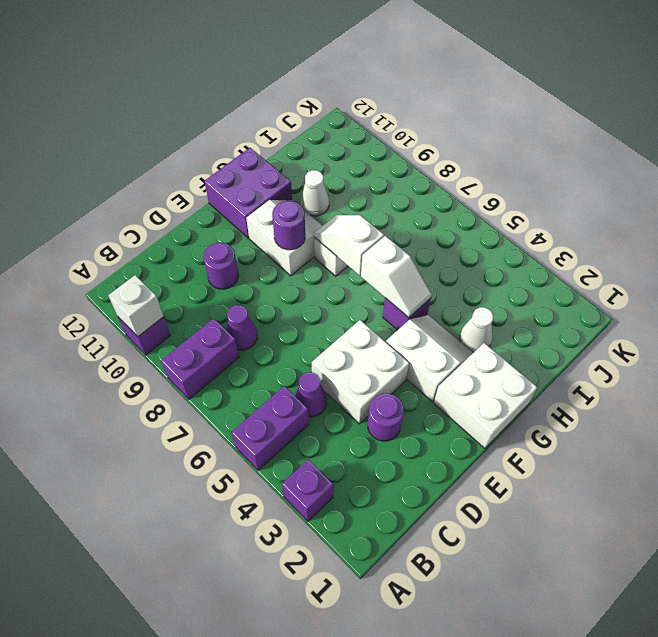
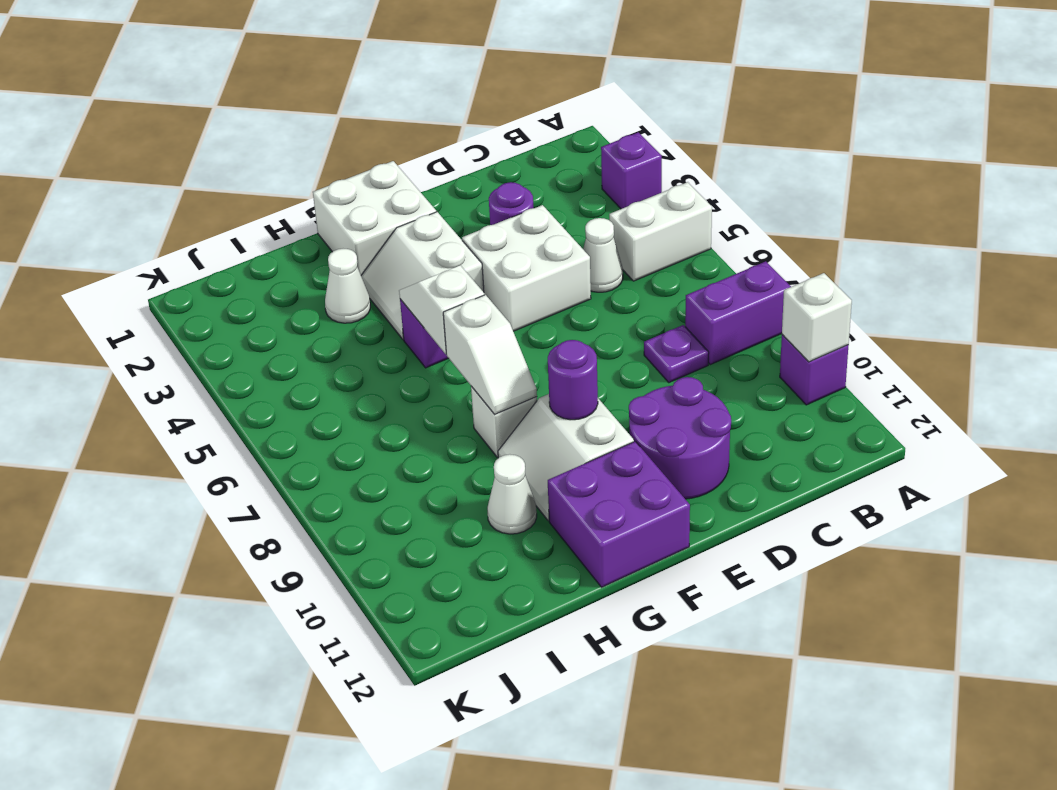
purple 1x2 brick [231,386,309,470] -> white 1x2 brick [609,182,712,281]
purple 1x1 cone [295,372,327,417] -> white 1x1 cone [583,218,623,292]
purple 1x1 cone [226,305,257,350] -> purple 1x1 plate [644,325,709,383]
purple 1x1 round brick [203,243,238,289] -> purple 2x2 round brick [629,377,731,499]

